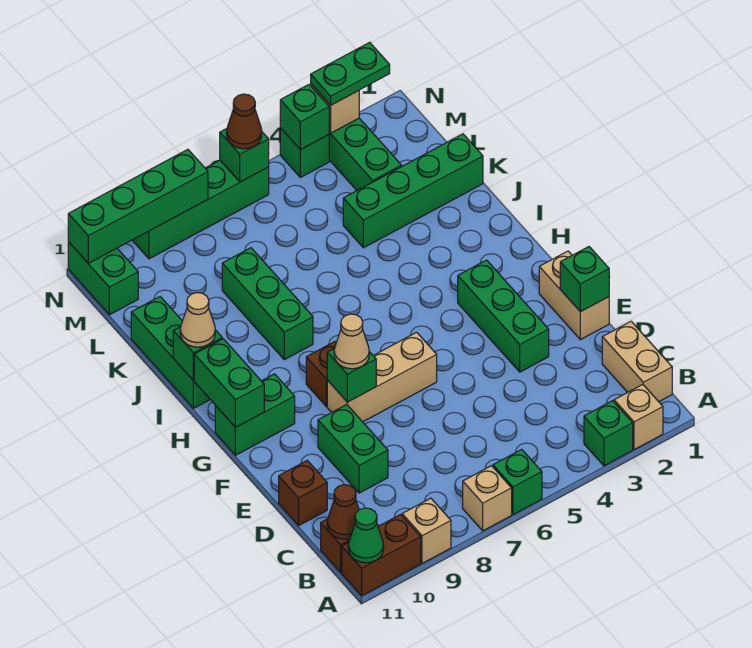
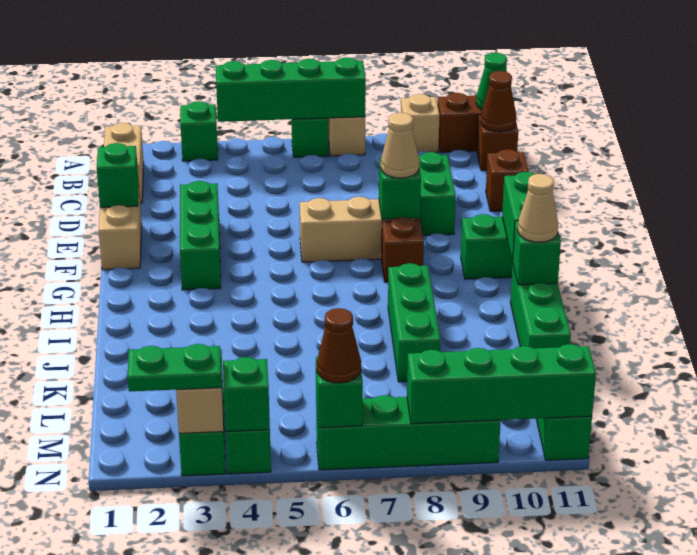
tan 1x1 brick [614,385,663,450] -> none
green 1x4 brick [343,134,483,248] -> green 1x4 brick moved to [216,57,366,122]

